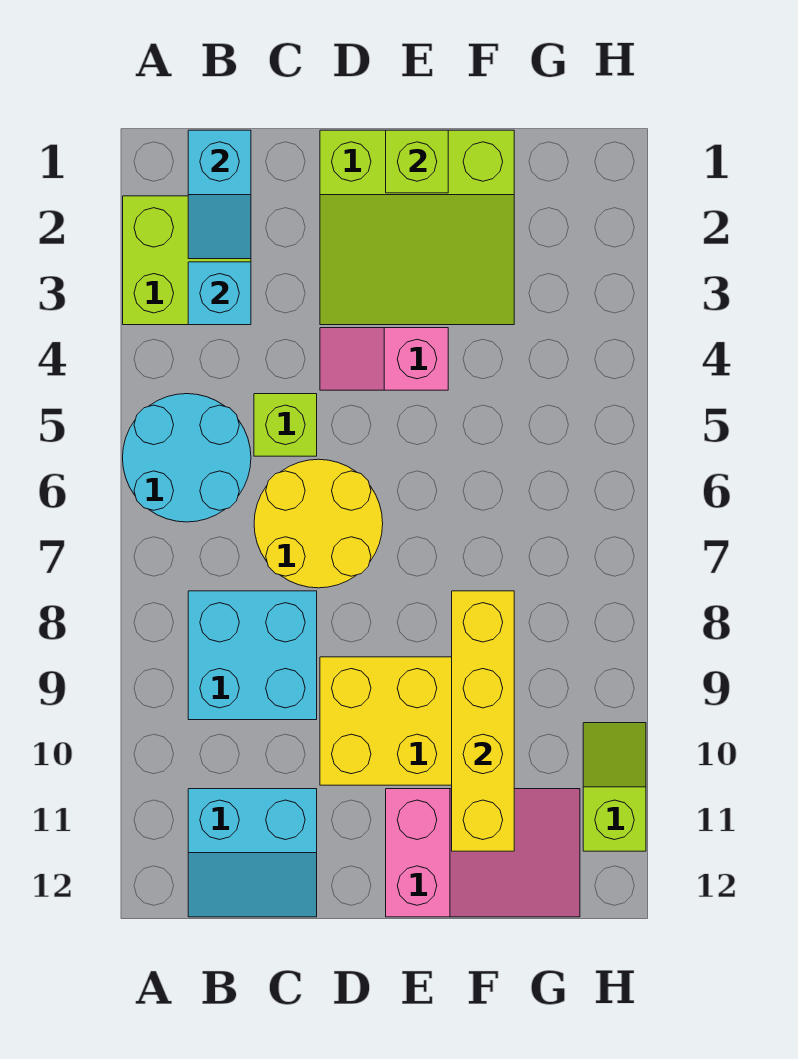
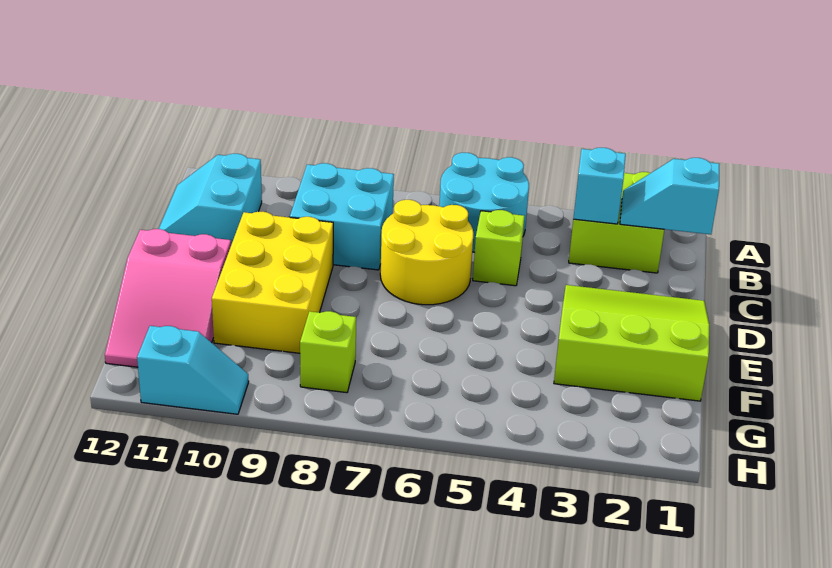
lime 3x3 slope [320,130,514,325] -> lime 3x3 slope turned to [554,285,709,401]
pink 1x2 slope [320,328,448,390] -> none
lime 1x1 brick [386,130,448,193] -> lime 1x1 brick moved to [300,311,356,393]
yellow 1x4 brick [452,591,514,851] -> none
lime 1x2 slope [583,723,646,851] -> cyan 1x2 slope [137,326,249,414]

